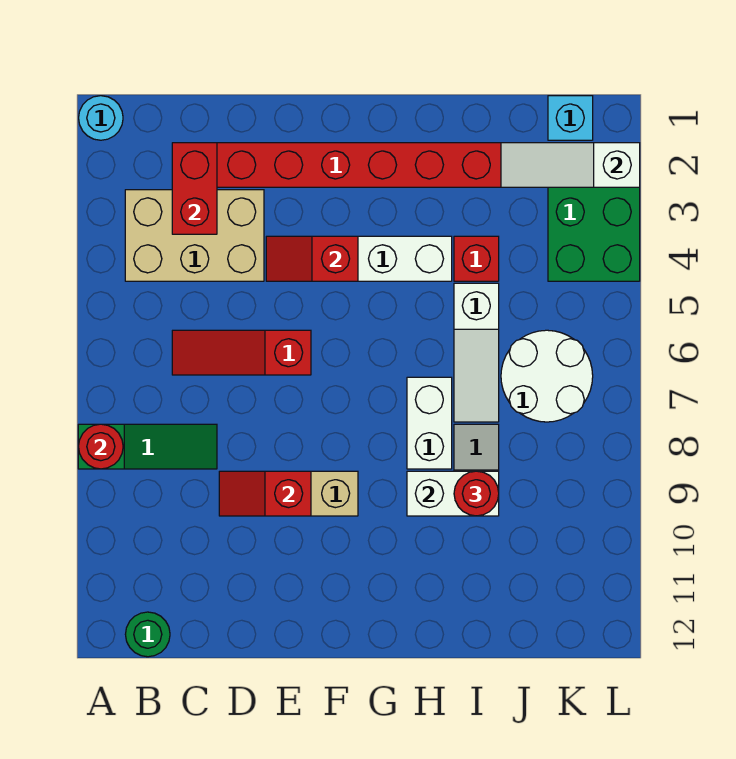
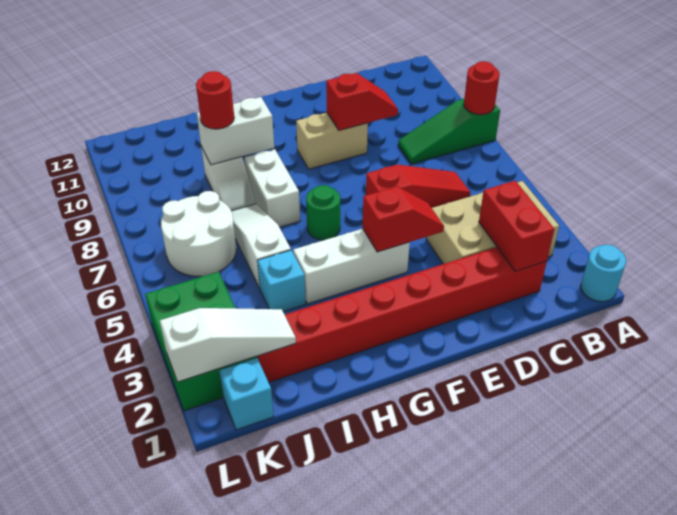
green 1x1 round brick [125,612,170,657] -> green 1x1 round brick moved to [306,185,340,240]
red 1x1 brick [454,236,499,281] -> cyan 1x1 brick [257,250,306,312]

